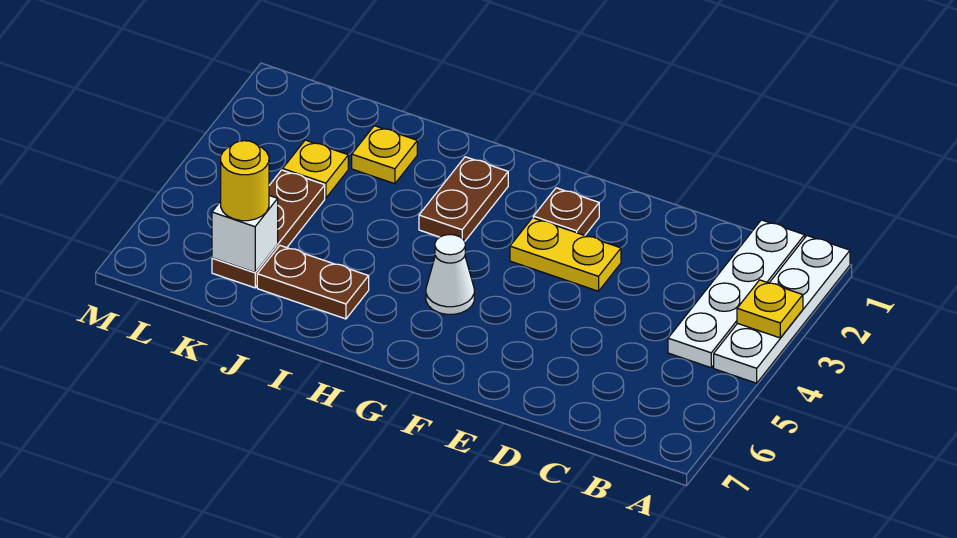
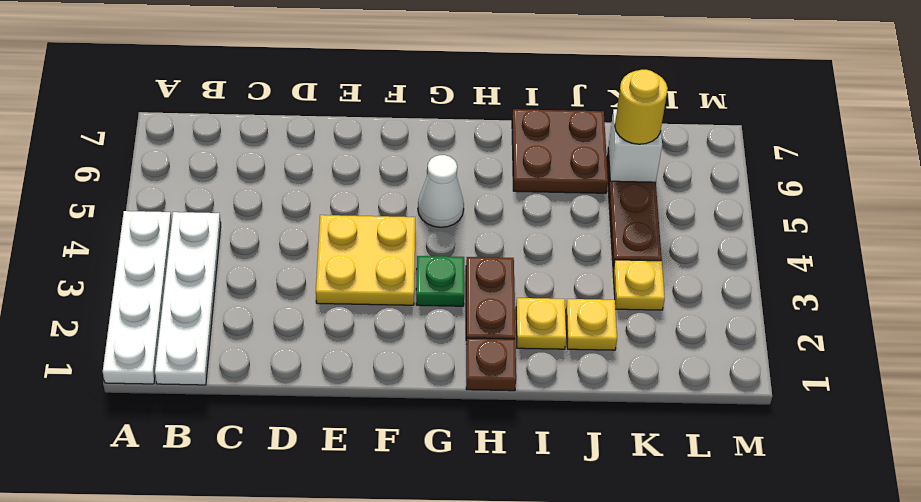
yellow 1x1 plate [737,280,803,338] -> yellow 1x1 plate moved to [516,298,566,349]
yellow 1x2 plate [510,218,621,291] -> yellow 2x2 plate [316,215,415,305]
brown 1x1 plate [533,188,599,235] -> brown 1x1 plate moved to [466,338,516,391]
none -> green 1x1 plate [416,256,464,306]
brown 1x2 plate [257,246,369,319] -> brown 2x2 plate [512,109,608,193]

